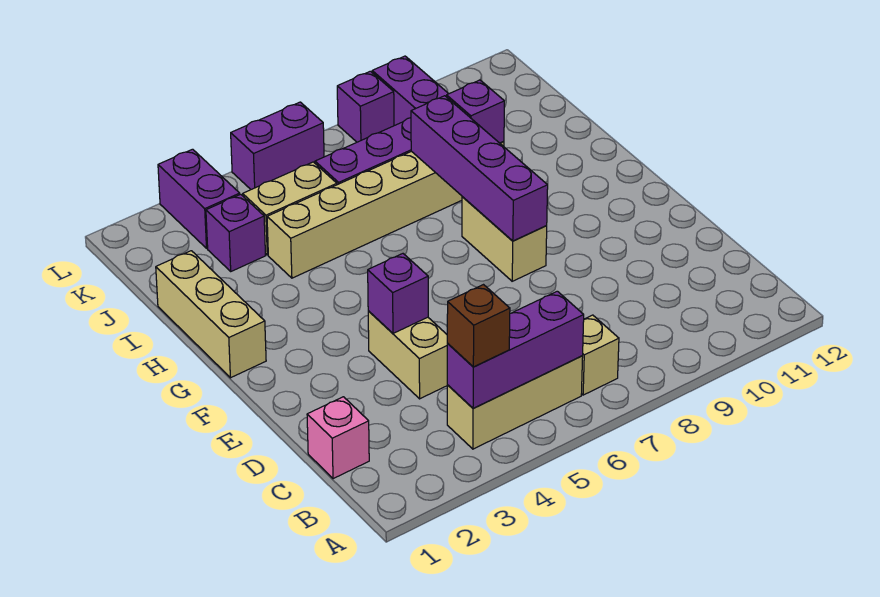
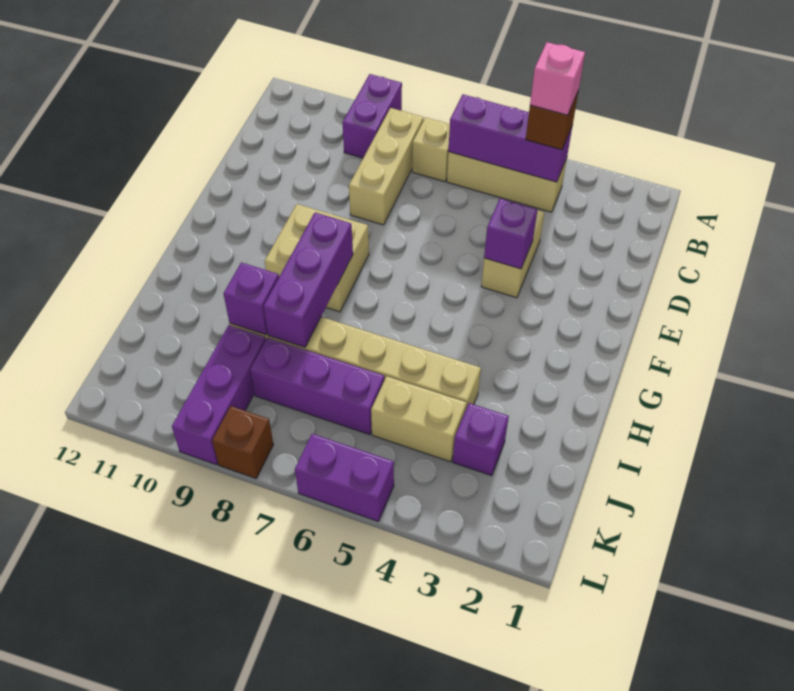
pink 1x1 brick [307,397,369,479] -> pink 1x1 brick moved to [530,42,585,115]
tan 1x2 brick [462,197,547,281] -> tan 2x2 brick [265,204,369,312]
purple 1x4 brick [411,96,548,241] -> purple 1x3 brick [263,213,353,347]
tan 1x3 brick [156,251,266,378] -> tan 1x3 brick moved to [349,108,423,225]
purple 1x2 brick [158,149,240,248] -> purple 1x2 brick moved to [342,74,402,158]
purple 1x1 brick [337,71,394,142] -> brown 1x1 brick [212,406,273,478]

